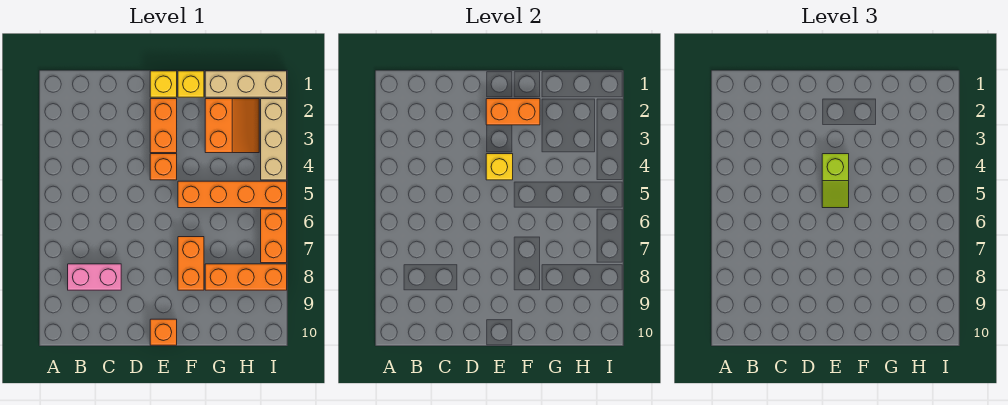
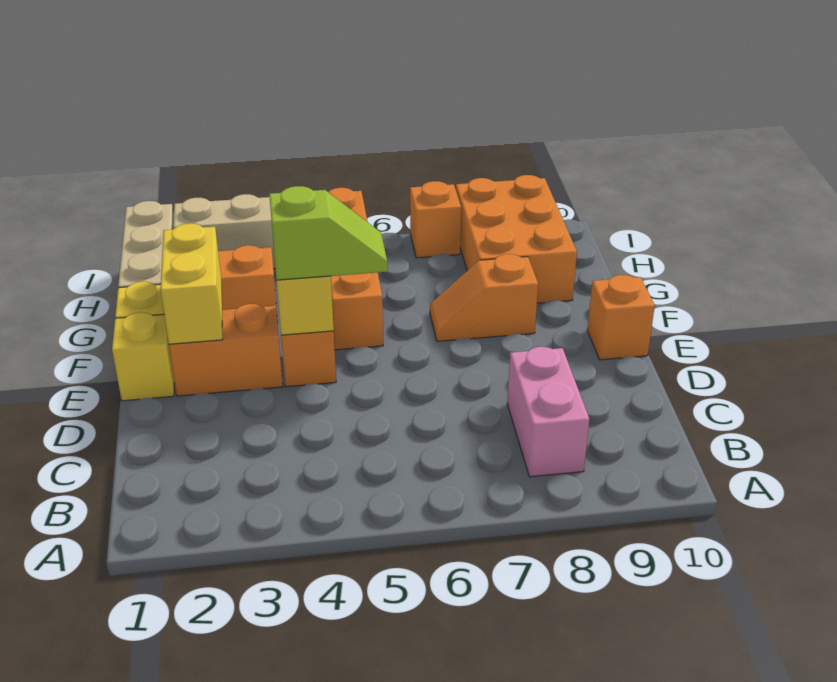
orange 1x2 brick [486,99,540,125] -> yellow 1x2 brick [161,224,223,344]
orange 1x2 brick [178,237,204,290] -> orange 1x2 slope [430,254,538,341]
orange 1x3 brick [205,264,287,290] -> orange 2x3 brick [456,175,577,303]
orange 1x2 brick [261,209,287,263] -> orange 1x1 brick [410,181,461,258]

